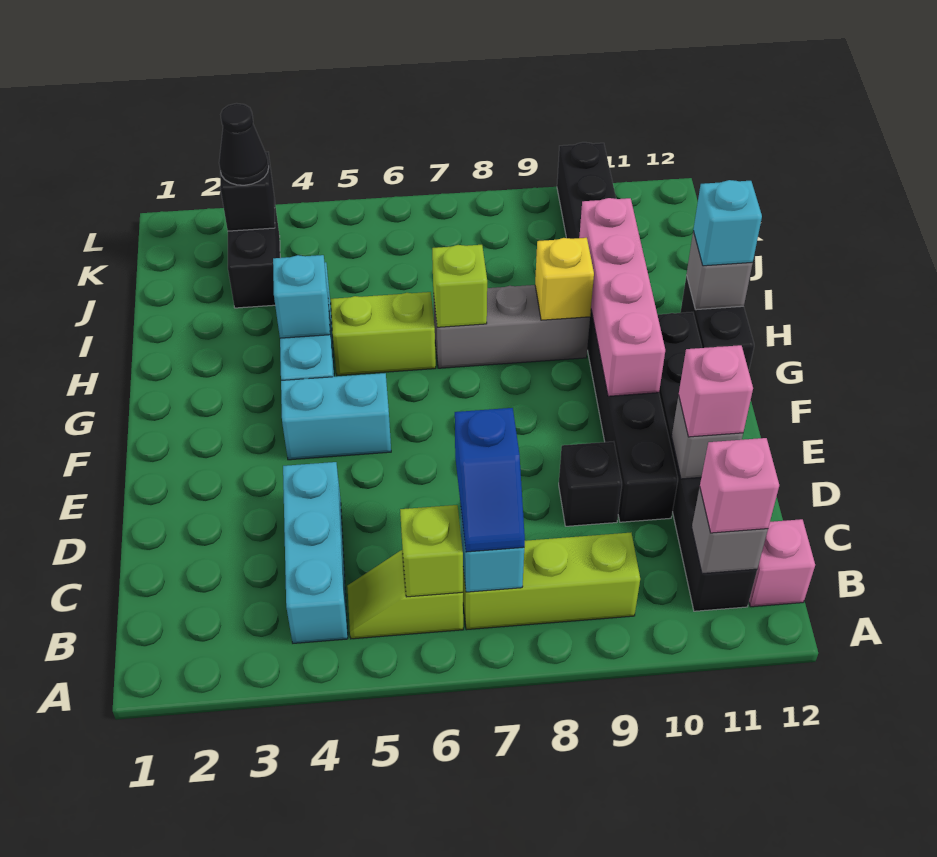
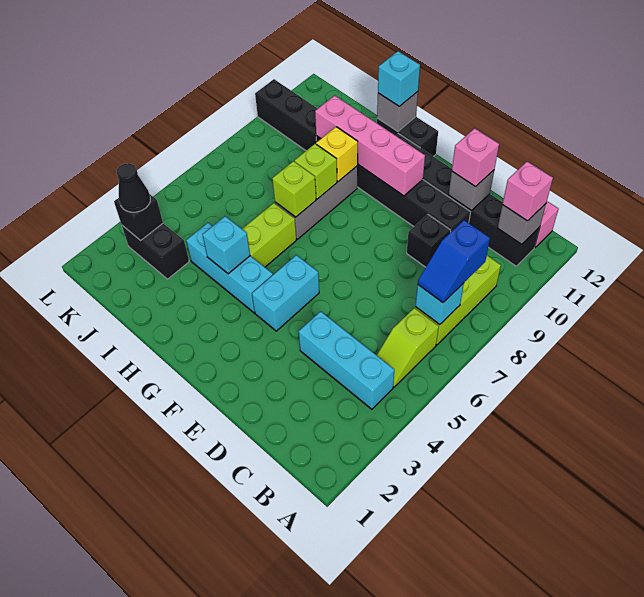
lime 1x1 brick [400,505,463,597] -> lime 1x1 brick moved to [295,144,337,199]
blue 1x2 slope [455,408,525,552] -> blue 1x2 slope turned to [418,220,490,303]

